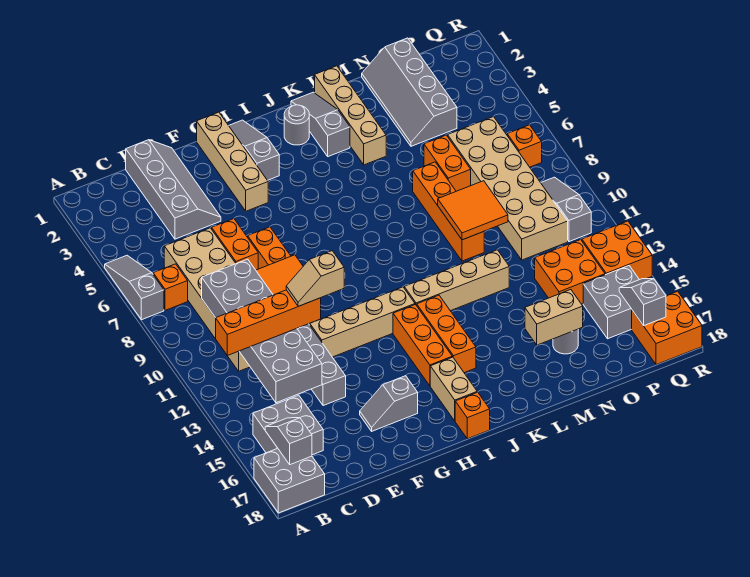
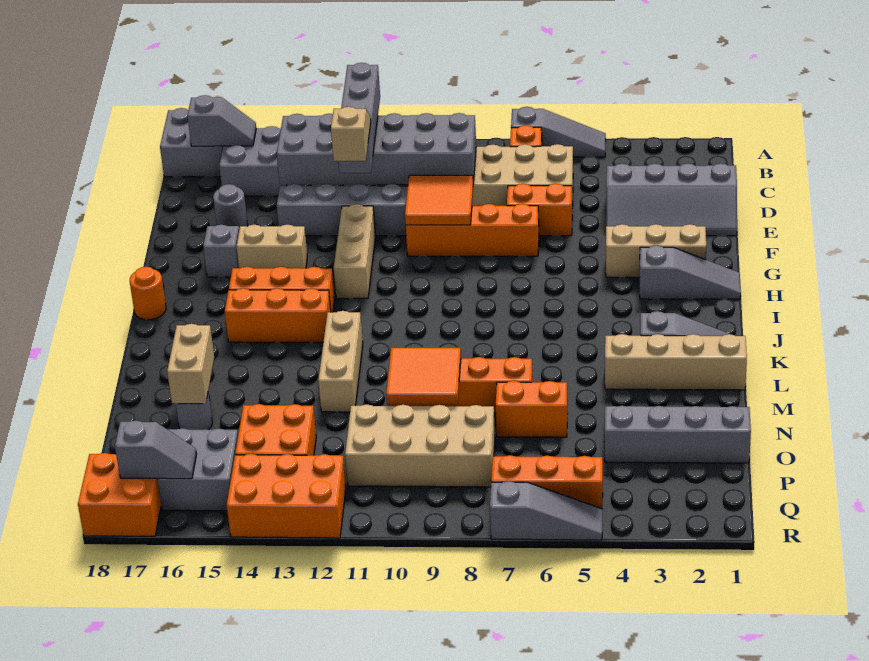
orange 1x4 brick [216,290,321,355] -> grey 1x4 brick [338,63,380,173]
tan 1x4 brick [310,287,415,357] -> tan 1x3 brick [334,204,375,298]
tan 1x4 brick [197,112,268,211] -> tan 1x3 brick [606,224,706,277]
tan 1x2 brick [430,357,477,421] -> tan 1x2 brick moved to [237,225,307,268]
orange 1x1 brick [455,392,490,439] -> orange 1x1 round brick [130,267,166,320]
grey 1x1 round brick [284,105,309,145] -> grey 1x1 round brick moved to [213,184,248,227]
tan 1x4 brick [404,250,509,311] -> tan 1x3 brick [318,311,363,412]
tan 2x6 brick [448,117,568,260] -> tan 2x4 brick [345,405,495,487]
orange 1x1 brick [507,125,542,167] -> orange 1x3 brick [491,455,603,509]
grey 1x3 slope [541,177,591,242] -> grey 1x3 slope moved to [490,481,602,540]
orange 2x2 brick [582,221,652,280] -> orange 2x3 brick [227,454,346,538]

